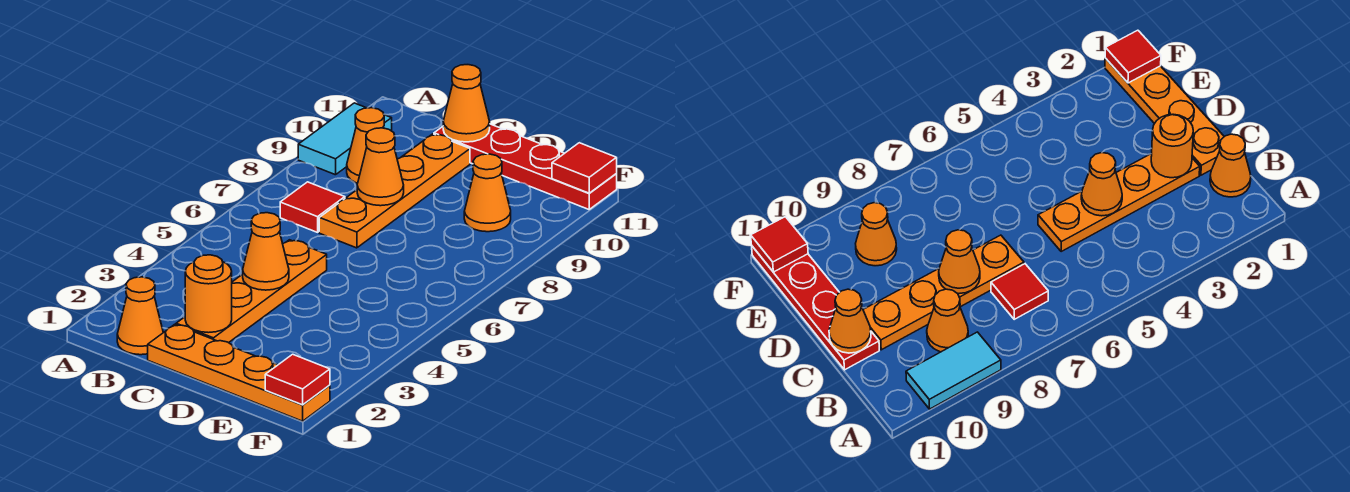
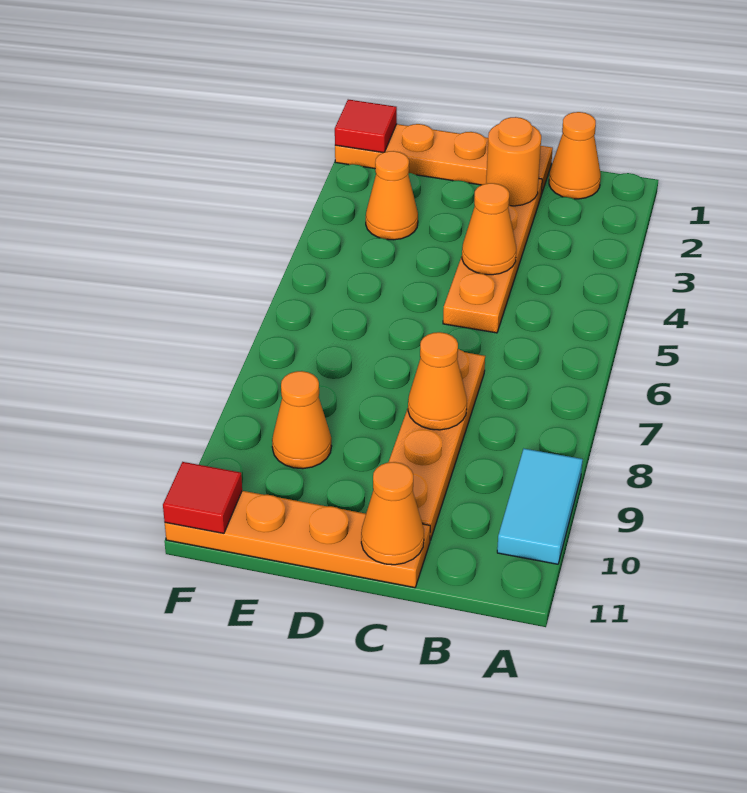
red 1x1 tile [280,182,345,232] -> none
orange 1x1 cone [347,108,384,183] -> orange 1x1 cone moved to [366,151,418,240]
red 1x4 plate [434,124,617,209] -> orange 1x4 plate [165,491,430,588]

